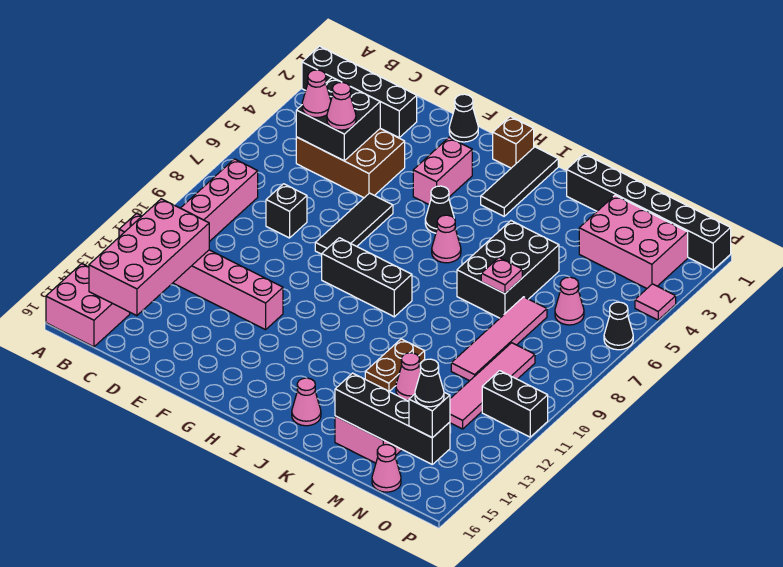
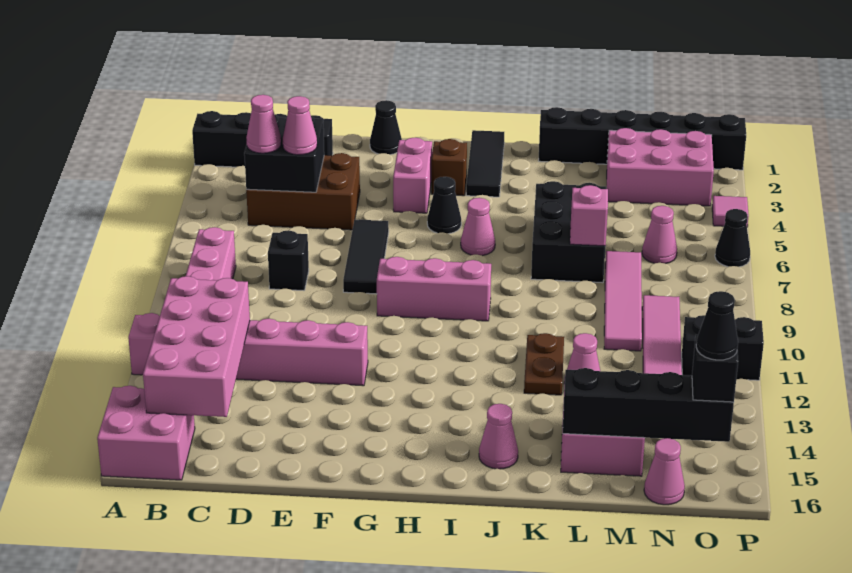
black 1x3 brick [322,238,412,317] -> pink 1x3 brick [377,257,491,321]
brown 1x1 brick [493,116,534,168] -> brown 1x1 brick moved to [431,139,467,196]
pink 1x1 plate [481,258,522,294] -> pink 1x1 brick [570,185,608,246]

